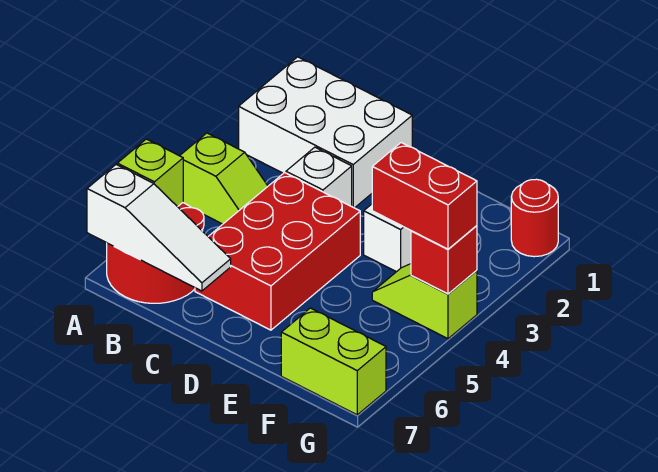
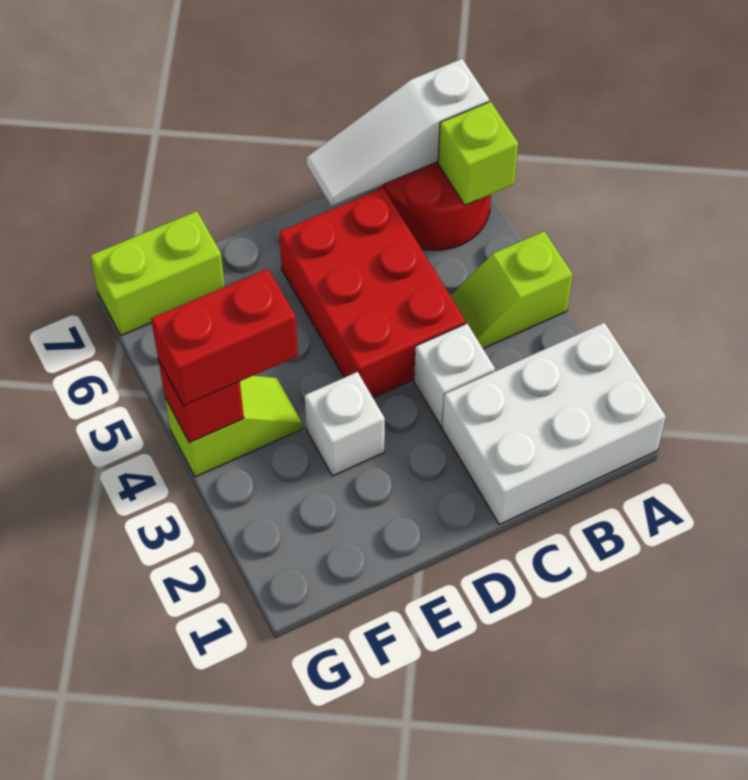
red 1x1 round brick [511,179,558,257] -> none

